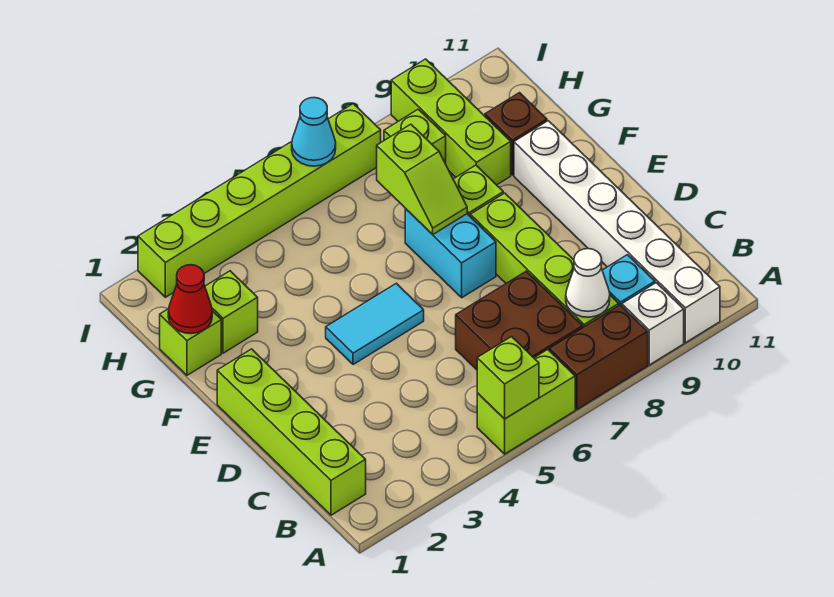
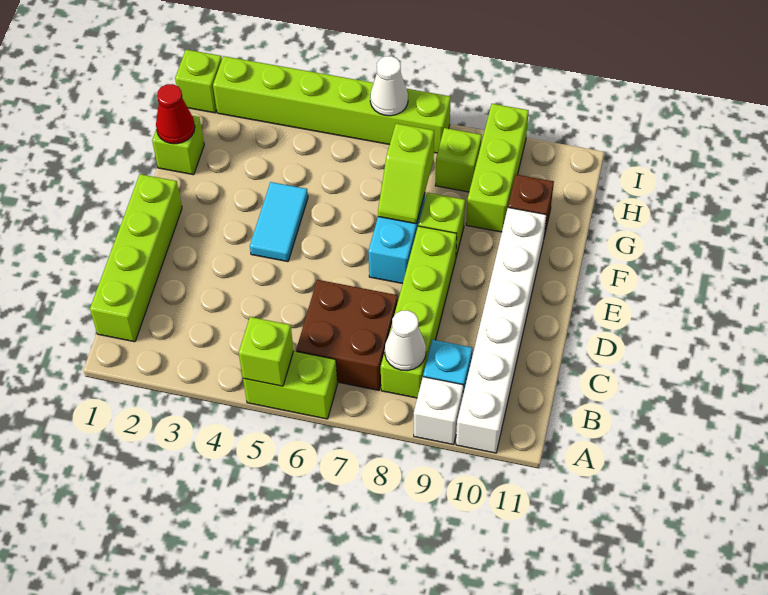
brown 1x2 brick [550,305,648,409] -> none
cyan 1x2 tile [326,283,424,365] -> cyan 1x2 tile turned to [250,182,308,262]
lime 1x1 brick [205,271,258,353] -> lime 1x1 brick moved to [175,50,222,113]
cyan 1x1 cone [292,98,336,166] -> white 1x1 cone [370,56,408,116]

